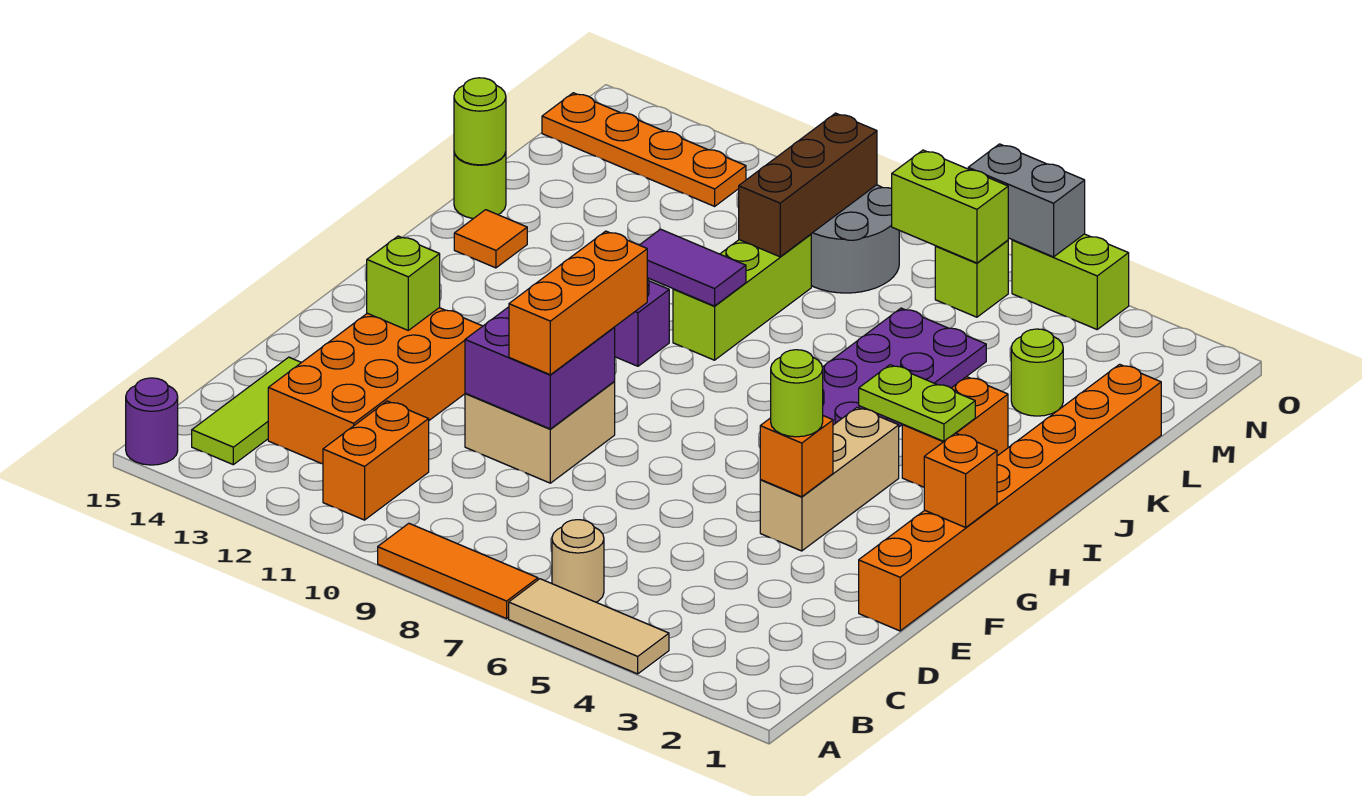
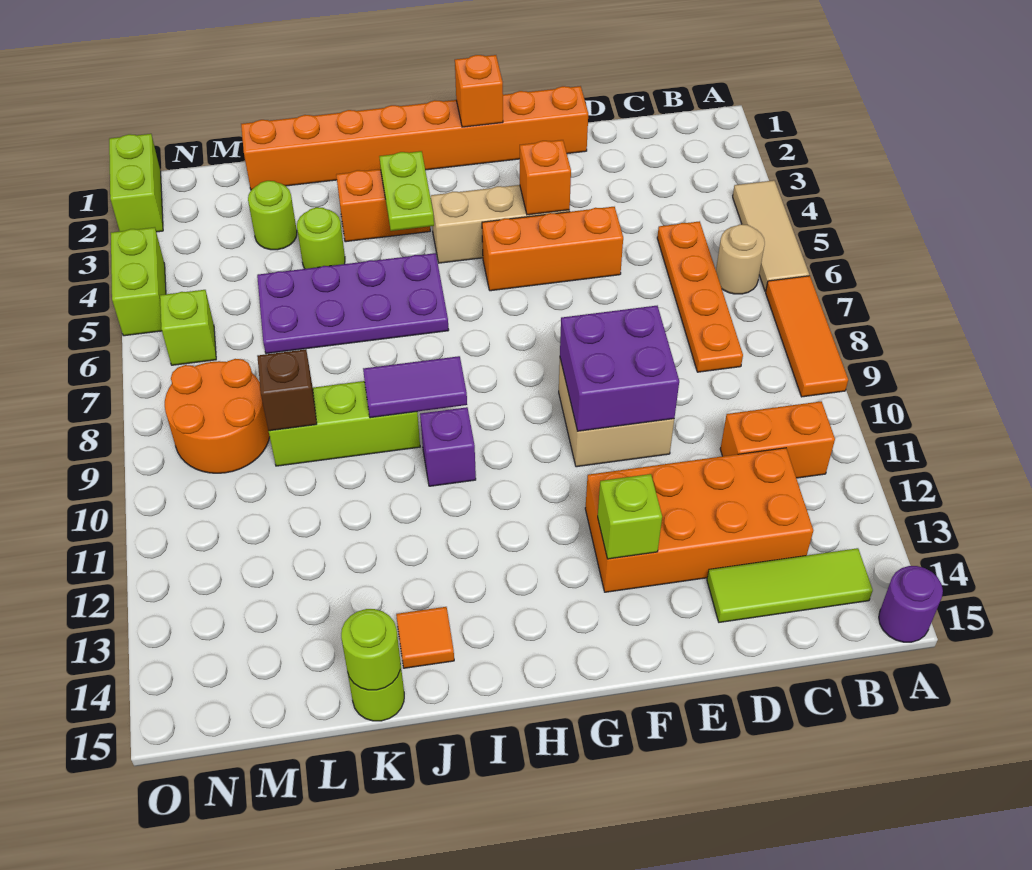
orange 1x3 brick [509,231,647,375] -> orange 1x3 brick moved to [482,207,623,291]
lime 1x1 round brick [771,350,823,437] -> lime 1x1 round brick moved to [297,207,345,269]
purple 1x2 tile [640,229,746,306] -> purple 1x2 tile turned to [363,356,467,418]
brown 1x3 brick [739,113,877,257] -> brown 1x1 brick [257,349,317,431]
grey 2x2 round brick [811,185,899,293] -> orange 2x2 round brick [165,359,270,473]
lime 1x2 brick [892,150,1008,263] -> lime 1x2 brick moved to [109,134,163,232]
orange 1x4 plate [542,93,746,206] -> orange 1x4 plate moved to [657,221,743,372]
grey 1x2 brick [968,144,1085,257] -> none

